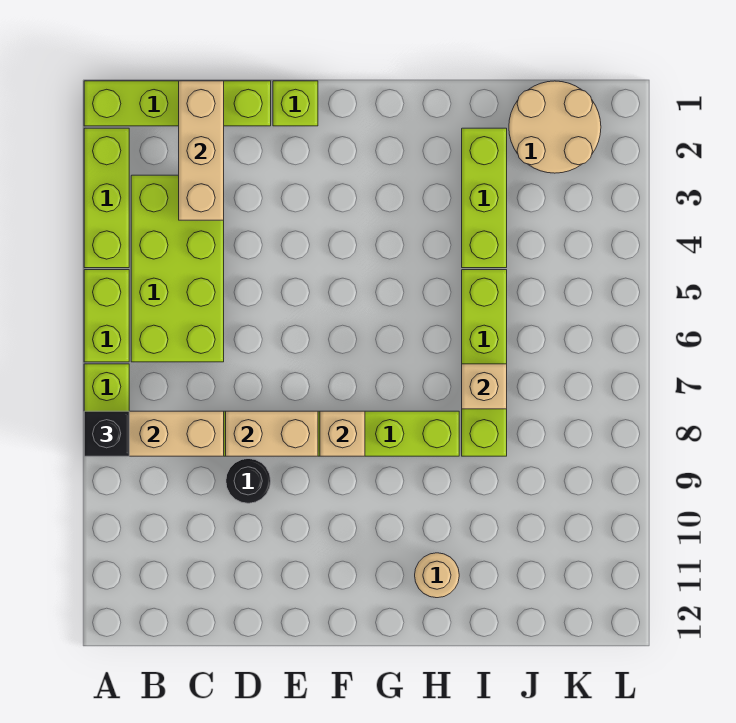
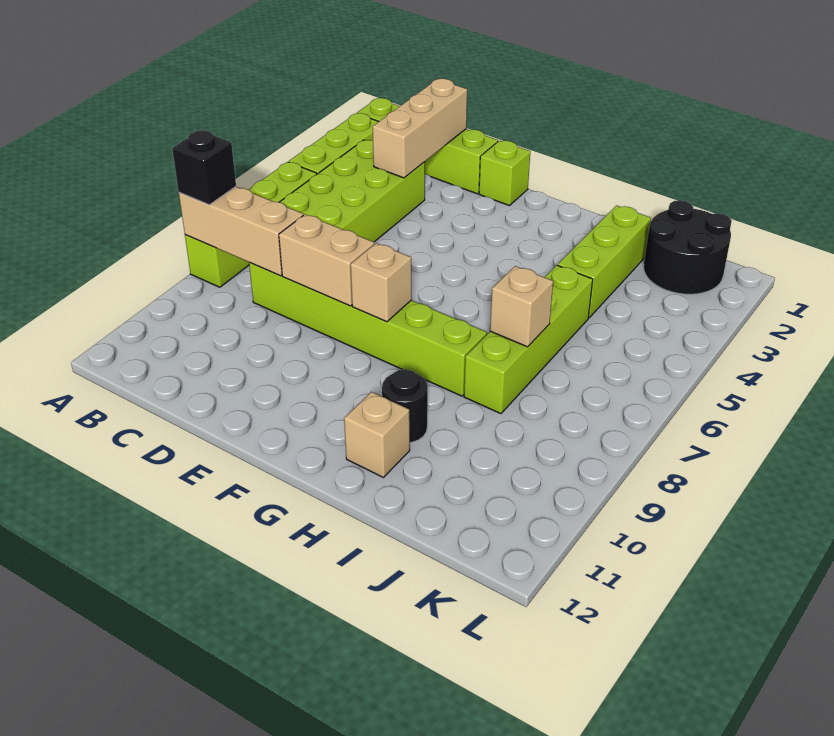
black 1x1 round brick [226,459,271,503] -> black 1x1 round brick moved to [382,369,428,443]
tan 1x1 round brick [415,553,459,598] -> tan 1x1 brick [344,392,410,477]
tan 2x2 round brick [509,81,601,173] -> black 2x2 round brick [644,200,732,294]

